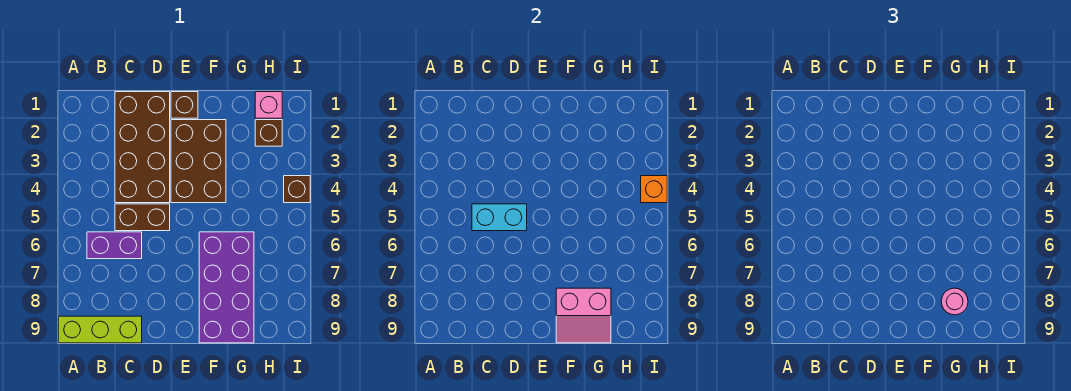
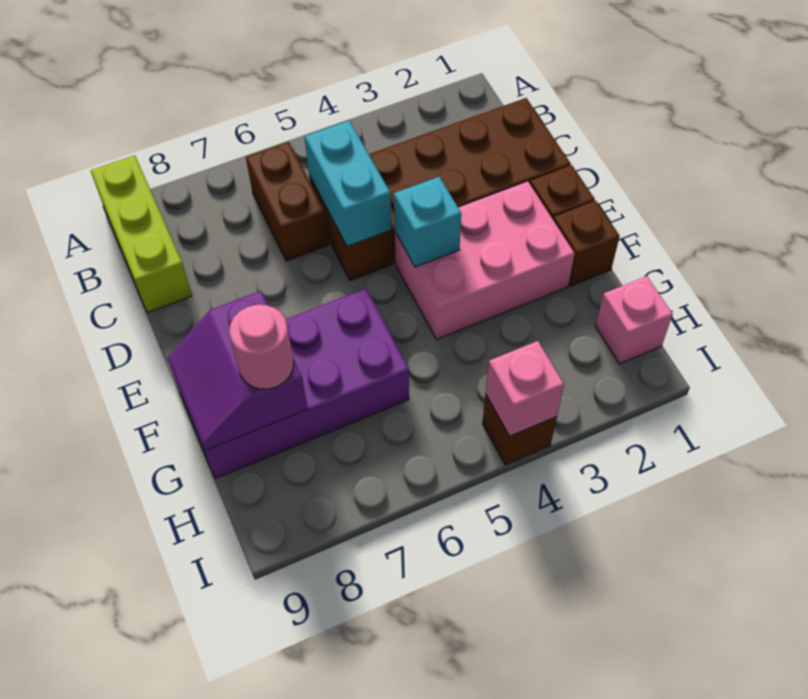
purple 1x2 brick [87,232,142,259] -> brown 1x2 brick [246,142,329,261]
brown 2x3 brick [171,120,226,203] -> pink 2x3 brick [395,182,575,339]
none -> cyan 1x1 brick [394,177,461,267]
pink 2x2 slope [556,288,611,343] -> purple 2x2 slope [167,291,307,451]
brown 1x1 brick [255,120,282,146] -> brown 1x1 brick moved to [553,201,620,286]
orange 1x1 brick [641,176,667,203] -> pink 1x1 brick [486,341,564,436]

